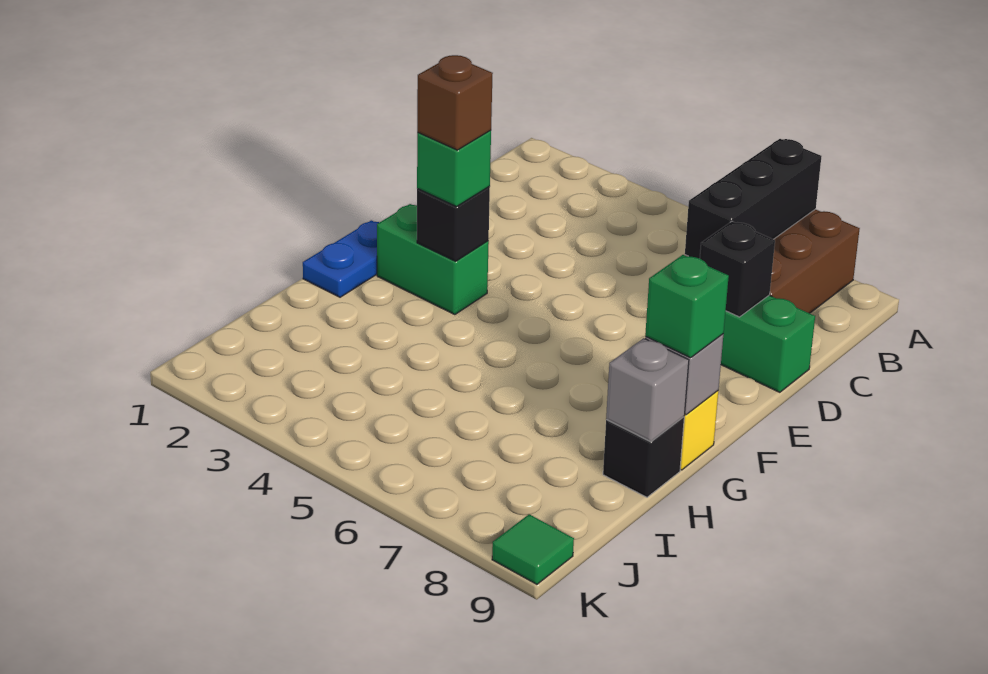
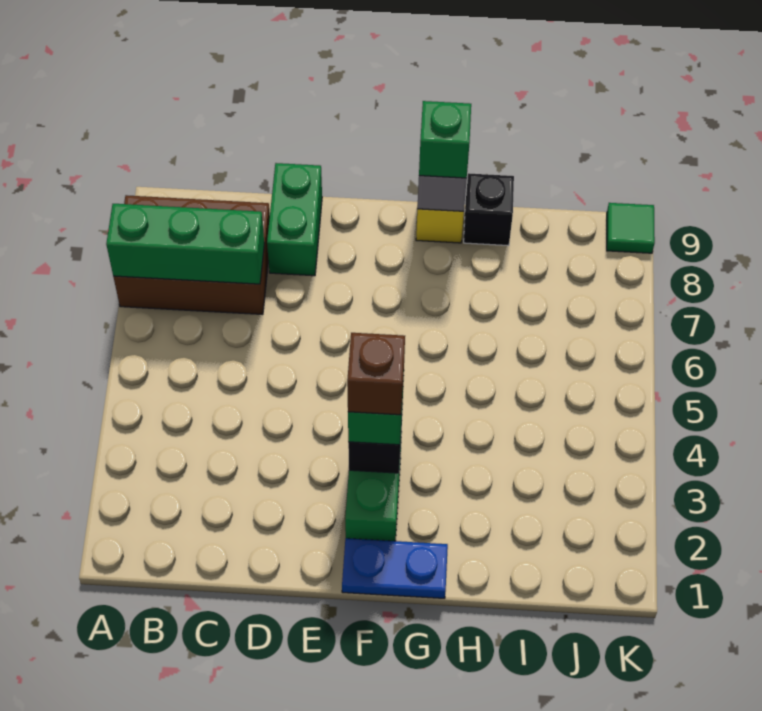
black 1x3 brick [685,139,822,258] -> green 1x3 brick [106,204,264,284]
black 1x1 brick [700,221,775,317] -> none
grey 1x1 brick [606,338,689,442] -> none

